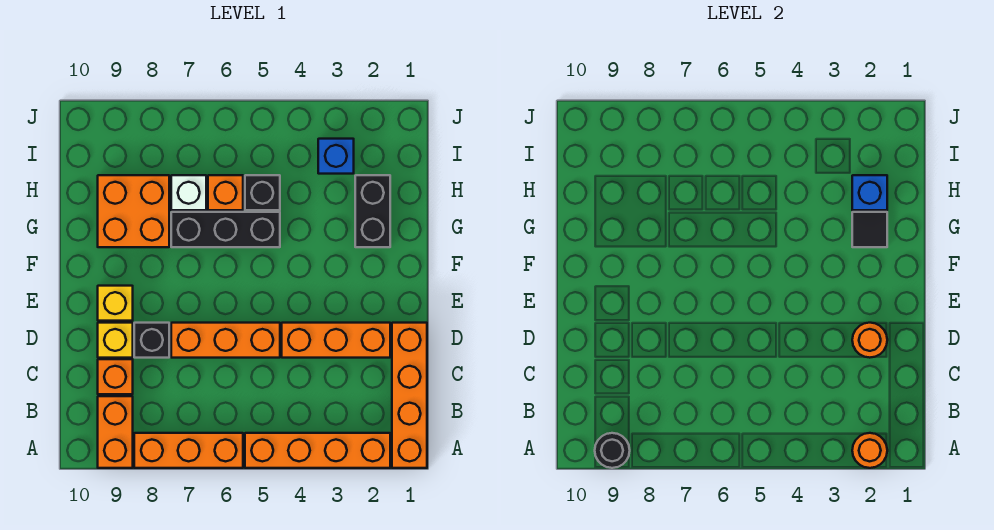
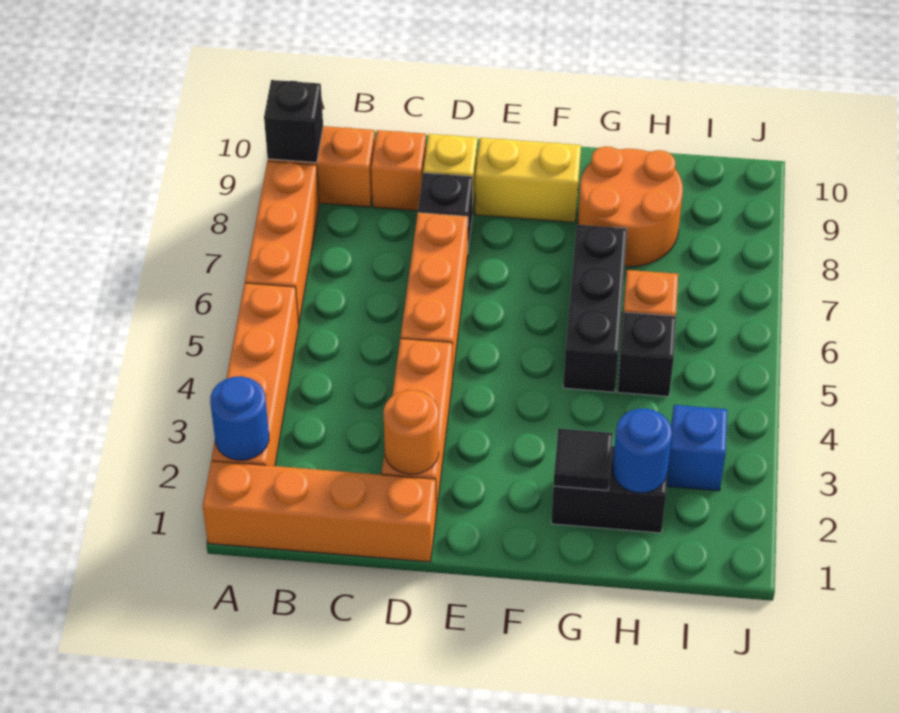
orange 1x1 round brick [852,433,887,468] -> blue 1x1 round brick [210,376,269,460]
black 1x1 round brick [595,433,630,468] -> black 1x1 brick [264,80,323,163]
yellow 1x1 brick [98,286,133,321] -> yellow 1x2 brick [475,138,581,222]
orange 2x2 brick [98,175,169,247] -> orange 2x2 round brick [578,146,683,266]
blue 1x1 brick [852,175,887,210] -> blue 1x1 round brick [613,408,672,493]
white 1x1 brick [171,175,206,210] -> none

